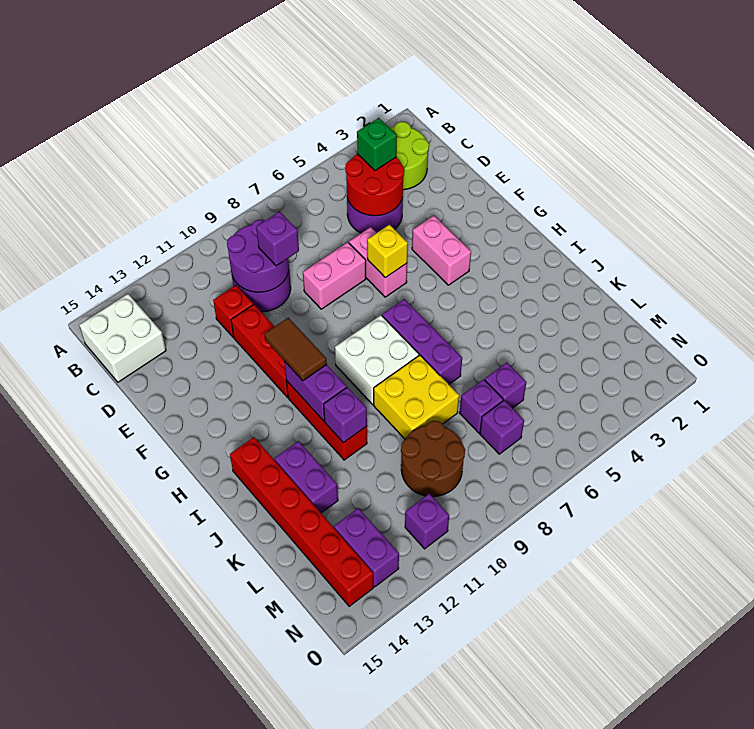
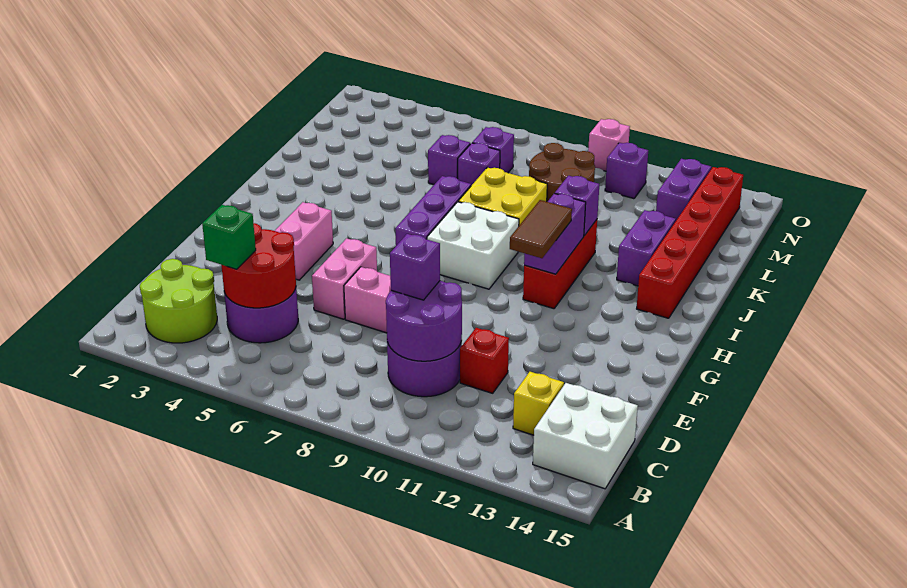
red 1x3 brick [231,304,288,397] -> none
yellow 1x1 brick [367,225,408,278] -> yellow 1x1 brick moved to [513,372,564,435]
none -> pink 1x1 brick [588,119,630,171]

